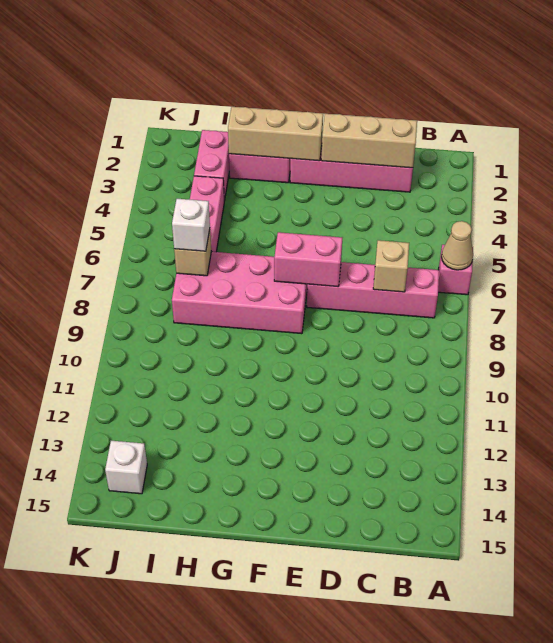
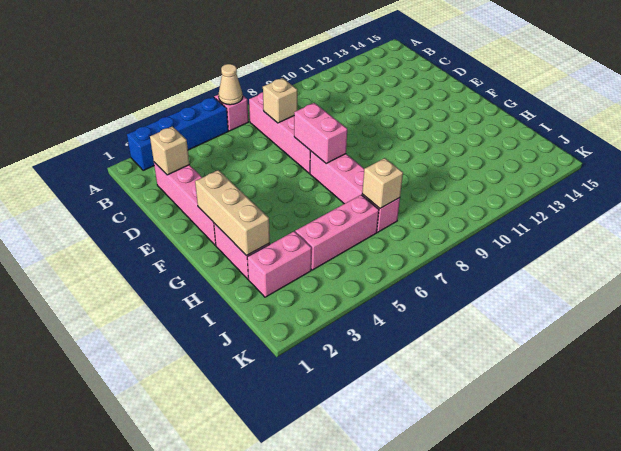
none -> blue 1x4 brick [127,97,228,170]
tan 1x3 brick [321,114,417,168] -> tan 1x1 brick [150,126,189,175]
pink 2x4 brick [172,252,307,334] -> pink 1x4 brick [310,151,400,232]
white 1x1 brick [172,199,210,251] -> none
white 1x1 brick [105,441,147,494] -> none

